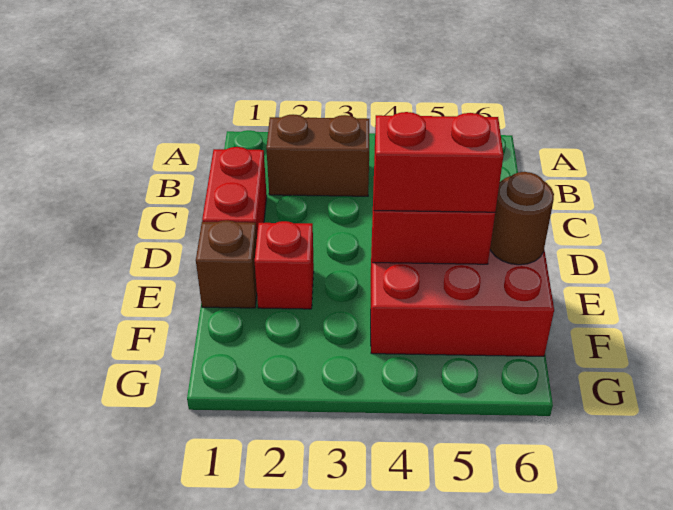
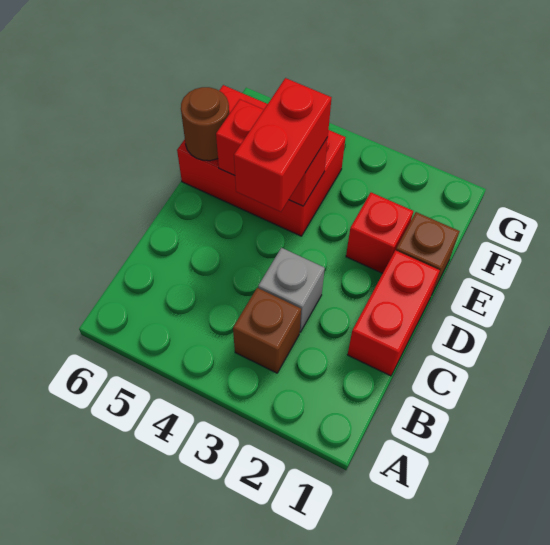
brown 1x2 brick [266,114,369,196] -> brown 1x1 brick [233,288,301,373]
none -> grey 1x1 brick [258,248,325,332]
red 1x2 brick [374,112,503,212] -> red 1x2 brick turned to [234,78,331,212]

